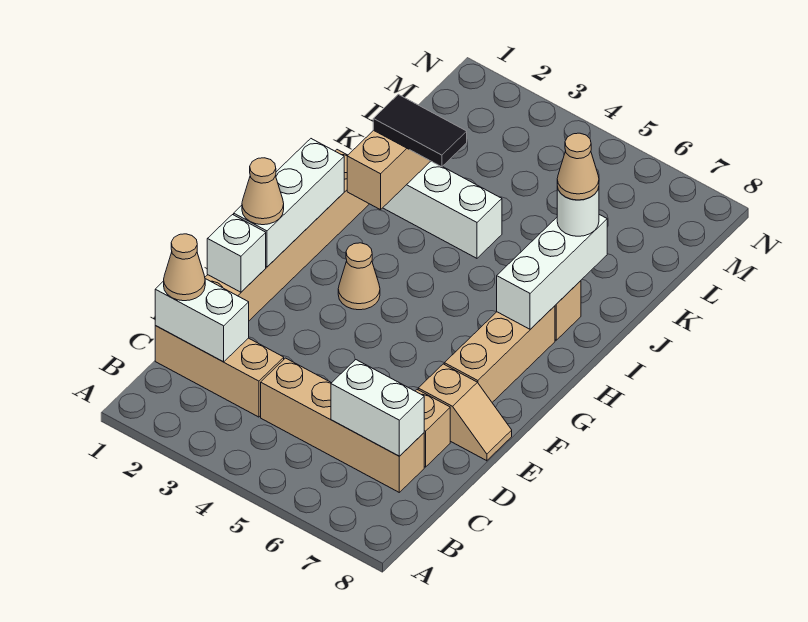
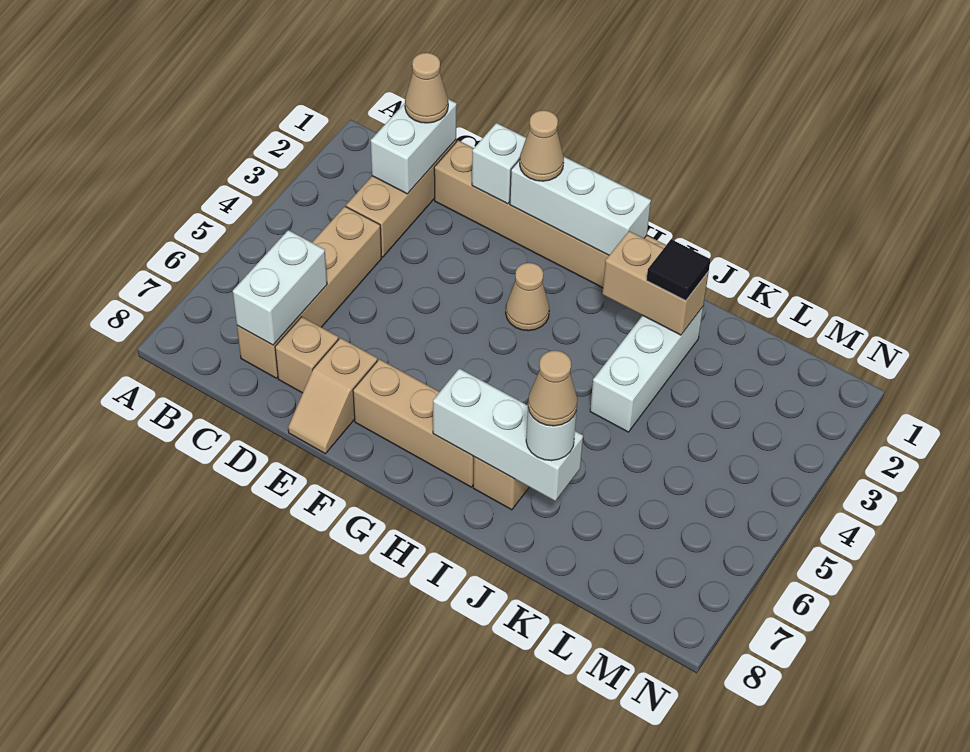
black 1x2 tile [373,94,467,167] -> black 1x1 tile [647,239,710,301]

